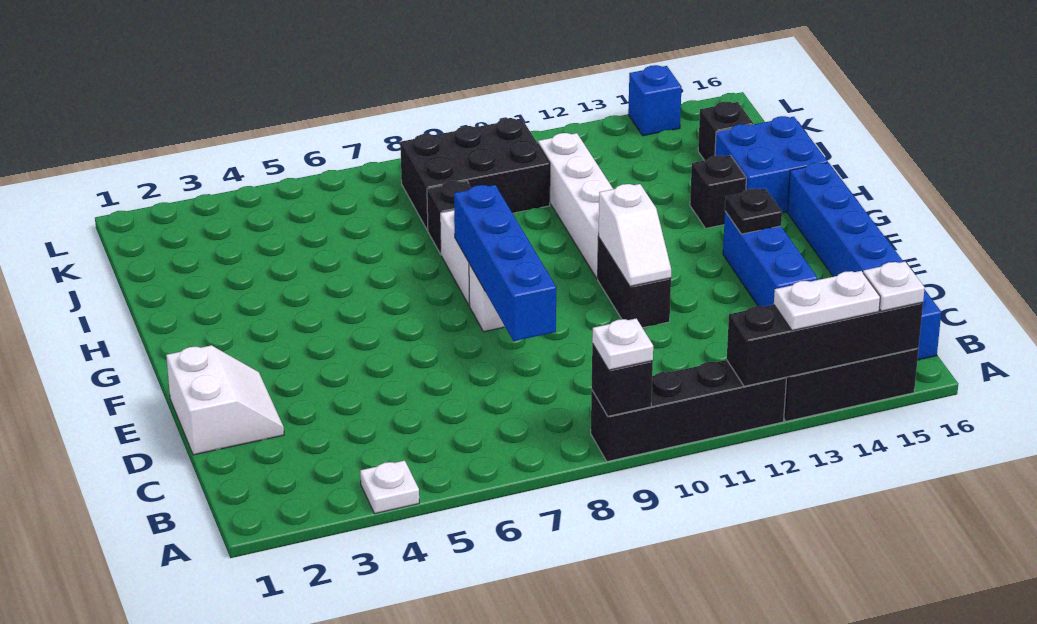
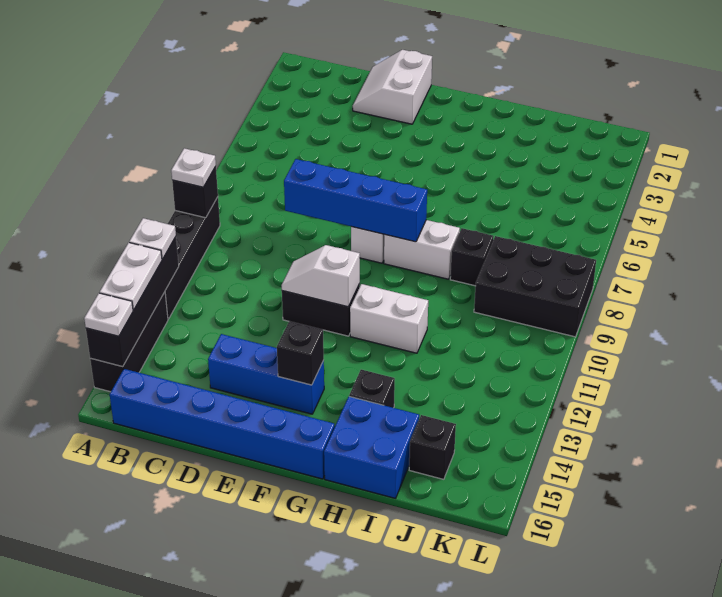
white 1x1 plate [360,461,419,514] -> white 1x1 plate moved to [129,218,176,259]
white 2x2 slope [166,345,284,455] -> white 2x2 slope turned to [353,50,432,124]
black 1x1 plate [725,188,782,234] -> black 1x1 brick [277,321,324,385]
white 1x4 brick [538,133,613,279] -> white 1x2 brick [350,284,428,353]
black 2x3 brick [400,118,550,230] -> black 2x3 brick turned to [474,236,596,337]
blue 1x1 brick [628,65,681,136] -> none

